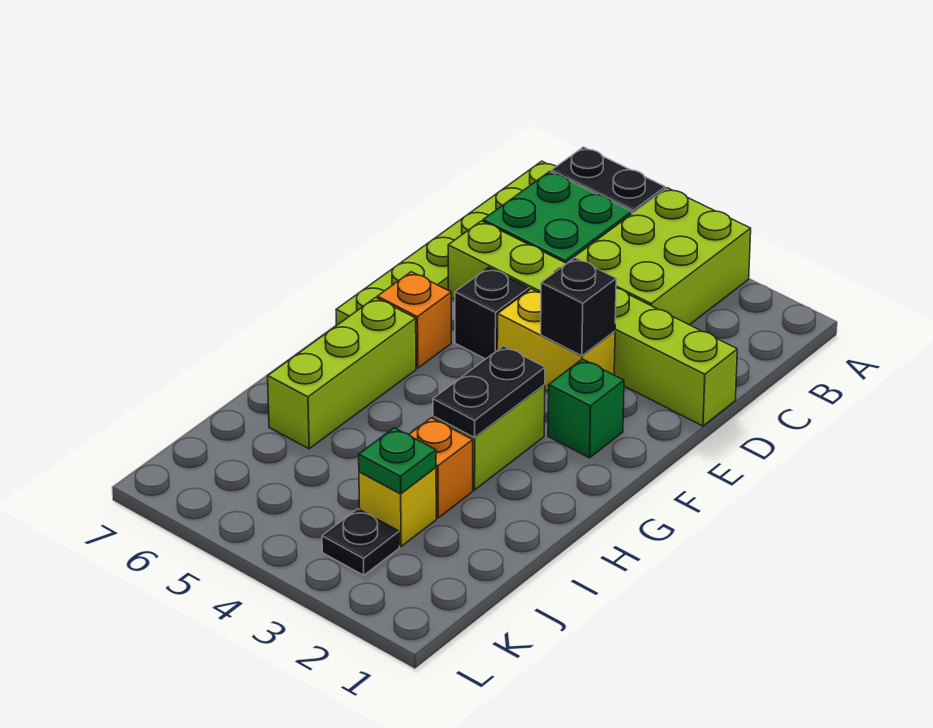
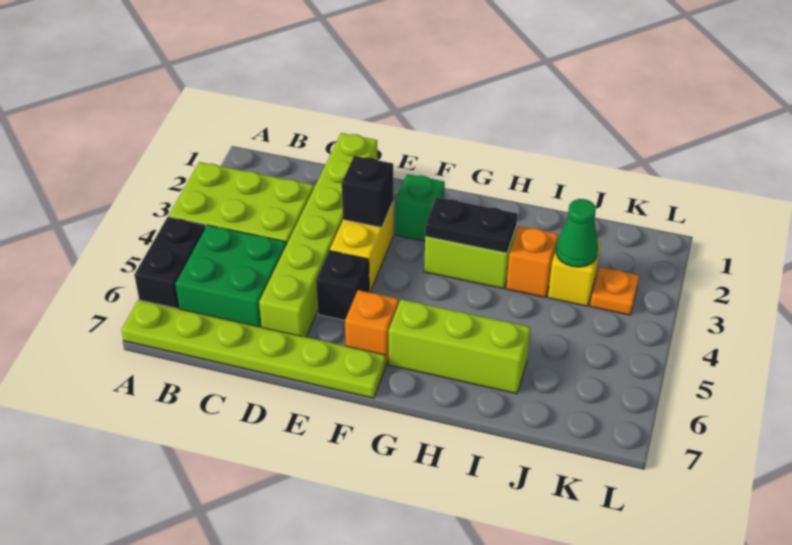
green 1x1 plate [359,428,436,494] -> green 1x1 cone [556,199,598,267]
black 1x1 plate [322,509,399,575] -> orange 1x1 plate [590,267,639,315]

